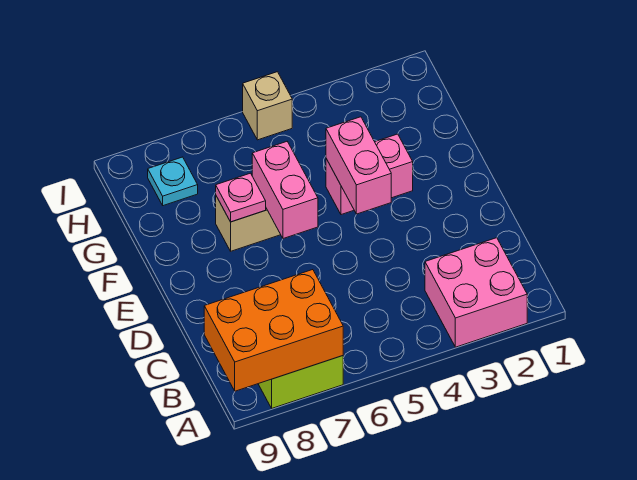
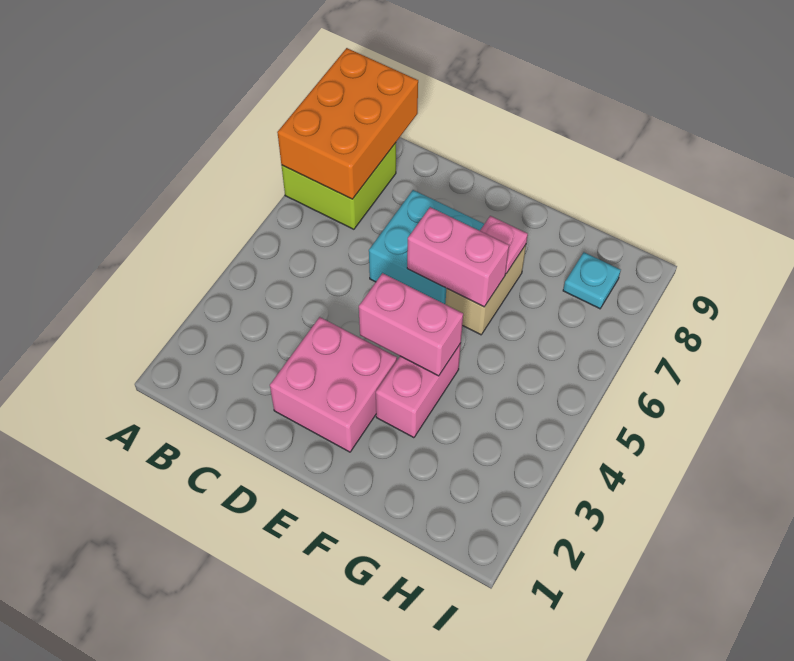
pink 2x2 brick [425,238,527,347] -> pink 2x2 brick moved to [270,317,397,452]
none -> cyan 2x2 brick [369,190,484,304]
tan 1x1 brick [243,72,292,140] -> none

